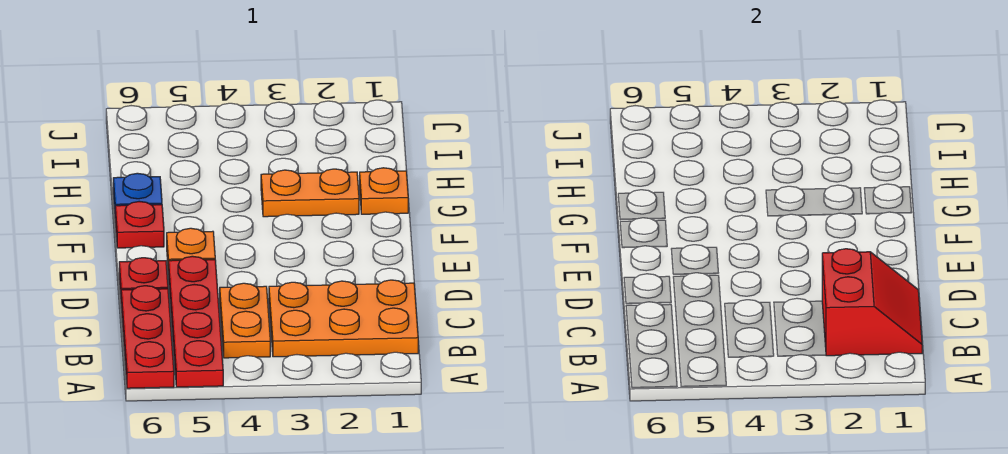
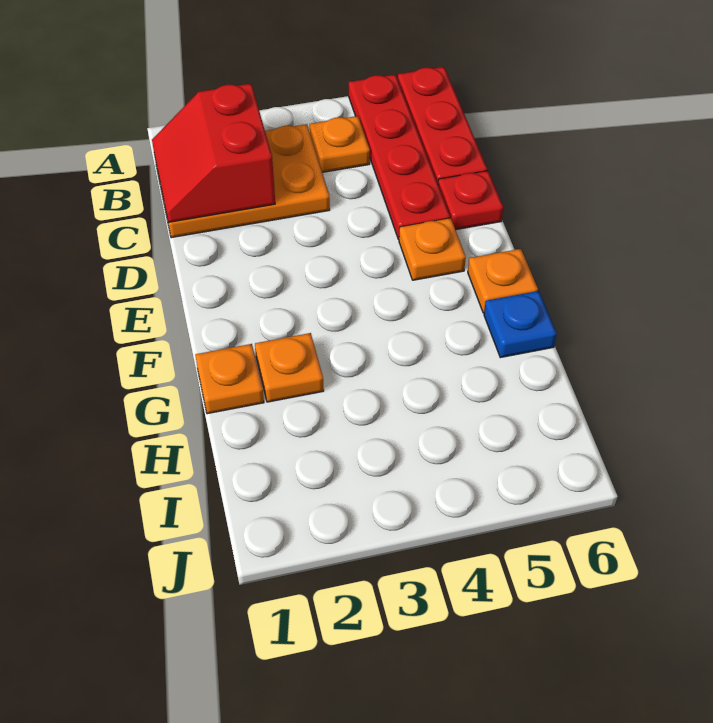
orange 1x2 plate [220,283,270,358] -> orange 1x1 plate [310,116,370,172]
red 1x1 plate [115,201,164,248] -> orange 1x1 plate [468,249,538,313]
orange 1x2 plate [261,169,359,217] -> orange 1x1 plate [255,333,324,402]

